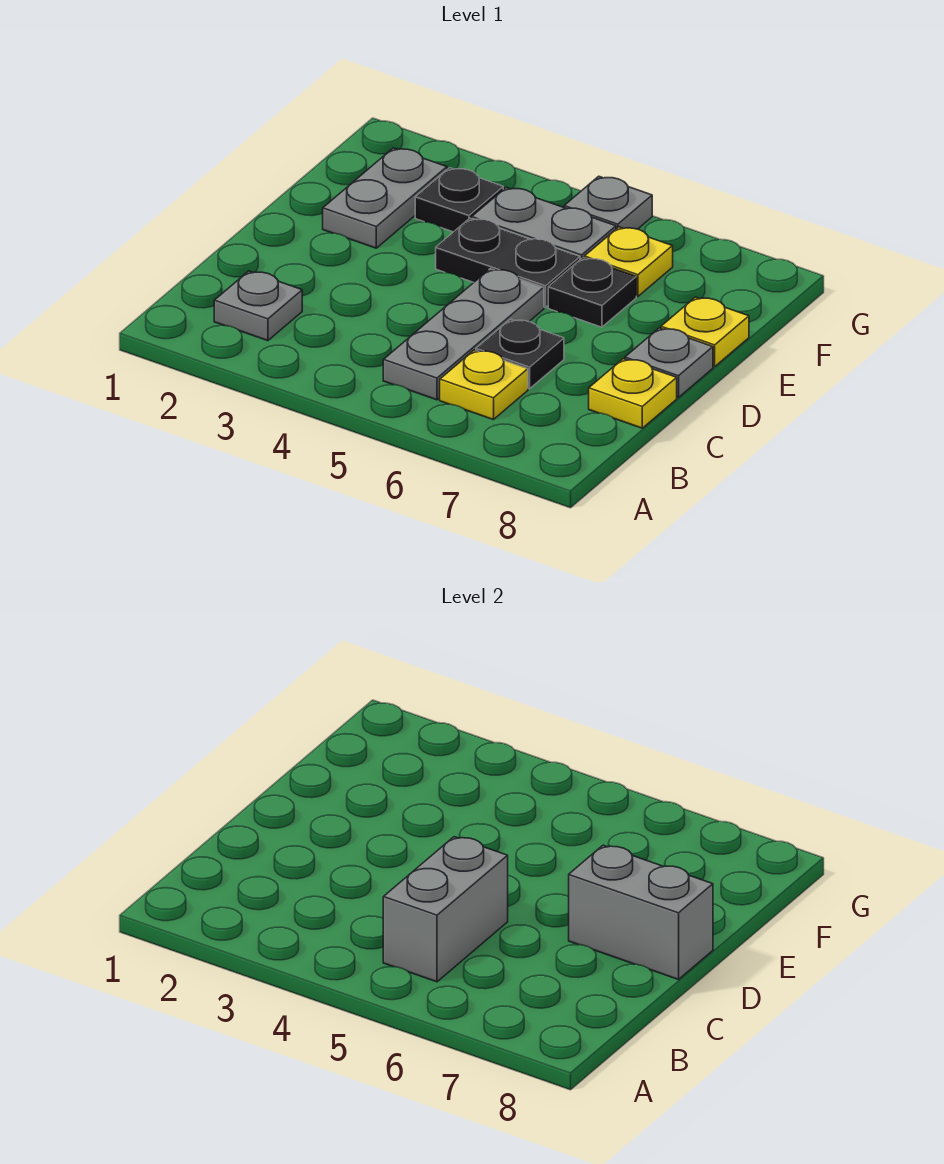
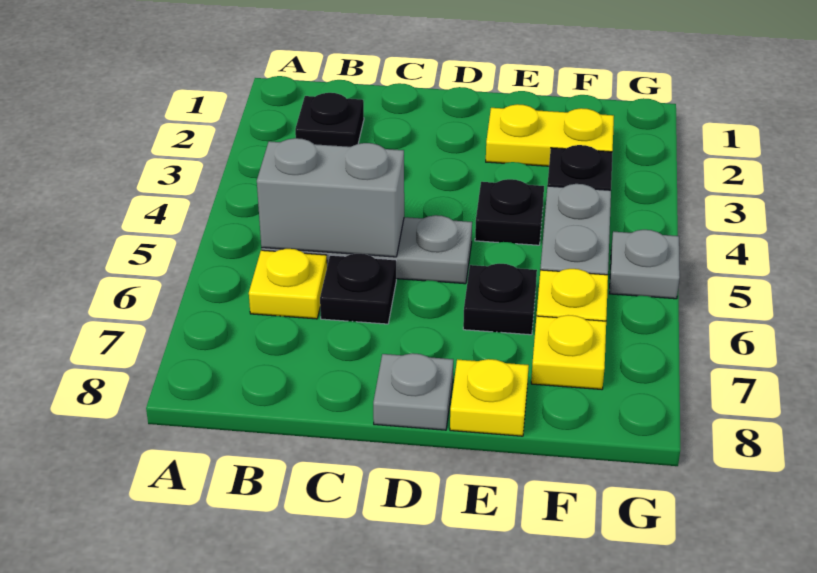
grey 1x1 plate [214,271,302,341] -> black 1x1 plate [295,93,364,147]
yellow 1x1 plate [589,359,677,428] -> yellow 1x1 plate moved to [531,315,606,389]
grey 1x2 brick [569,845,713,980] -> none
grey 1x2 plate [323,148,447,248] -> yellow 1x2 plate [486,104,614,166]
black 1x2 plate [436,218,580,308] -> black 1x1 plate [475,179,544,245]

